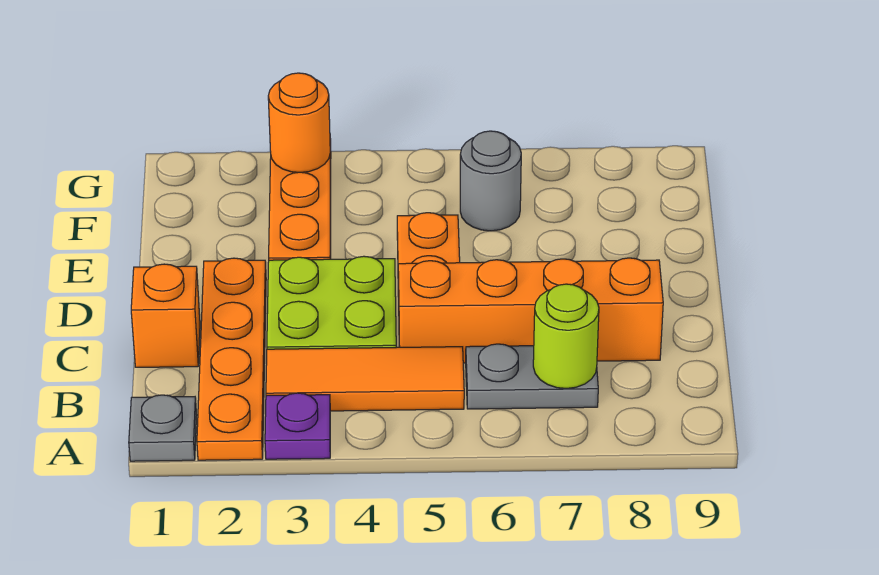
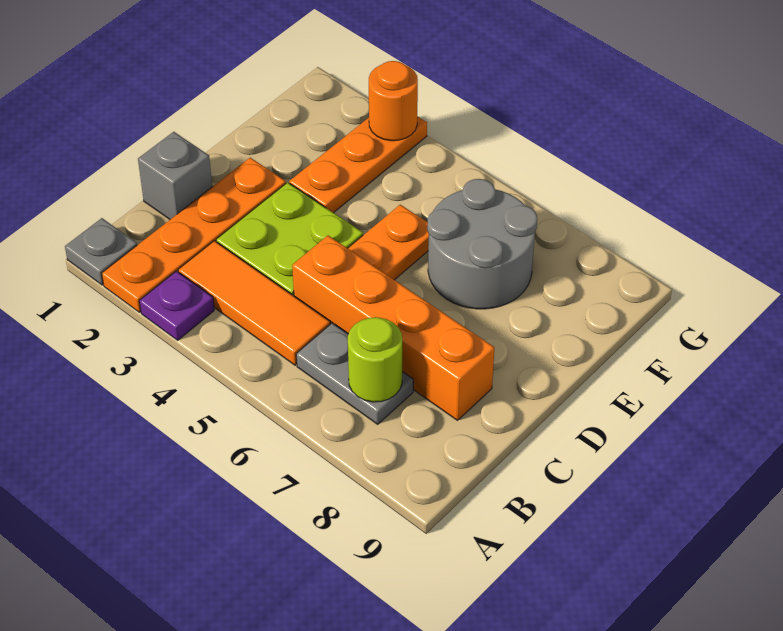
orange 1x1 brick [131,264,200,367] -> grey 1x1 brick [138,132,212,219]
grey 1x1 round brick [460,131,521,231] -> grey 2x2 round brick [427,179,537,309]

